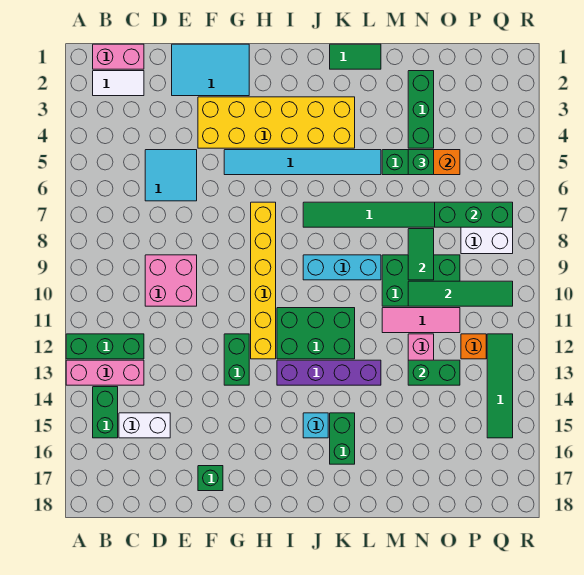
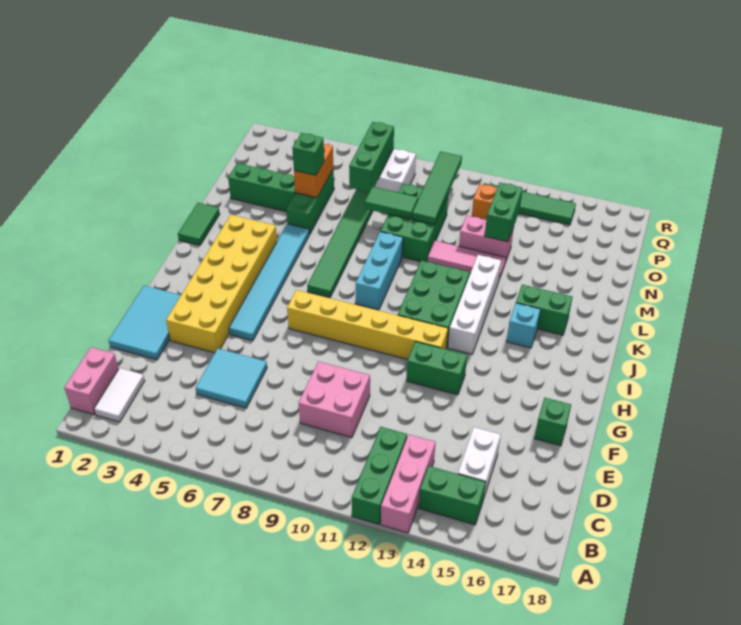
purple 1x4 brick [277,360,381,385] -> white 1x4 brick [448,255,501,354]
pink 1x3 tile [382,308,460,333] -> pink 1x3 tile turned to [428,241,506,279]

